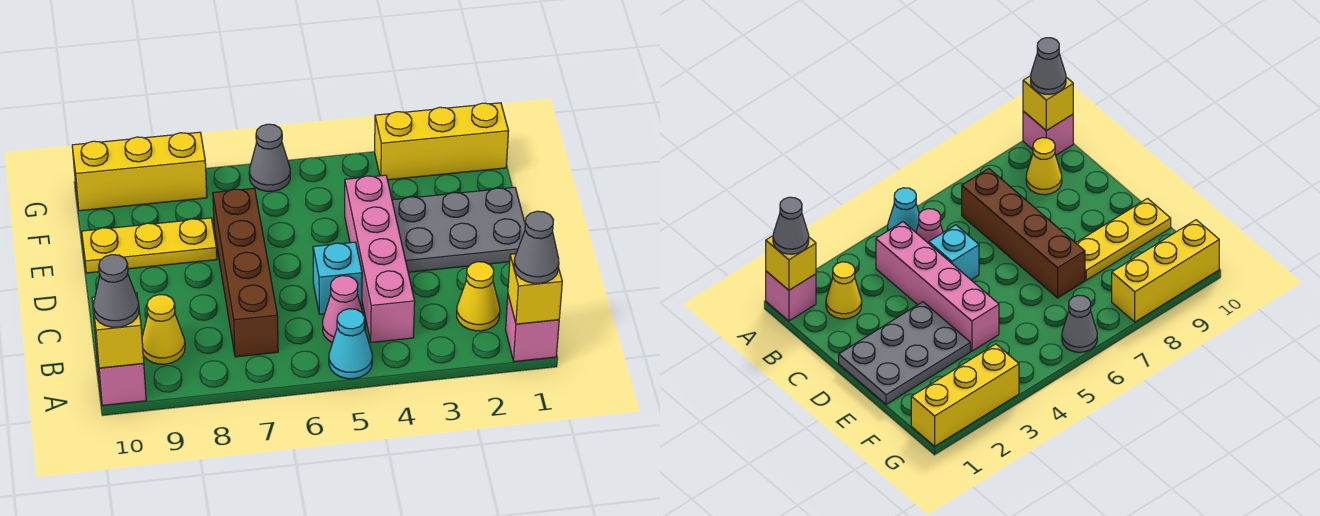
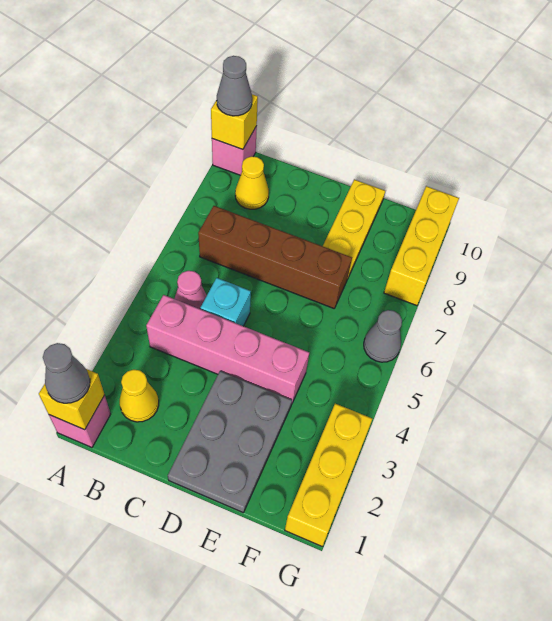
cyan 1x1 cone [329,309,372,379] -> none

